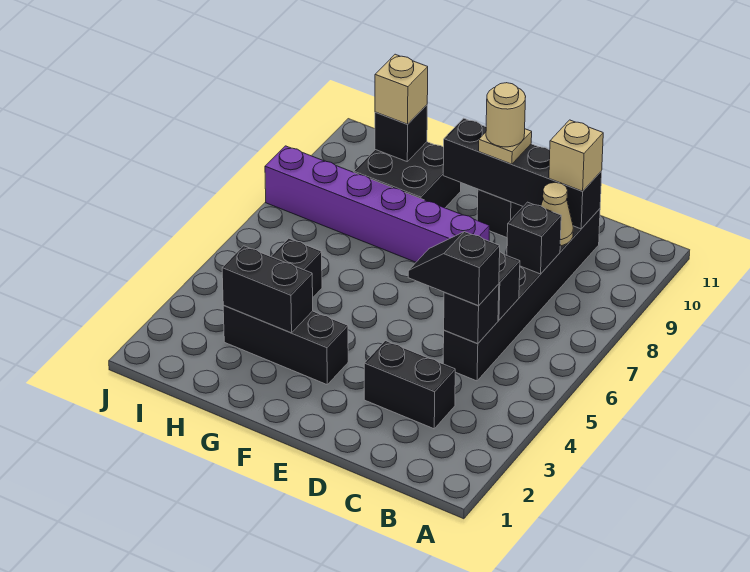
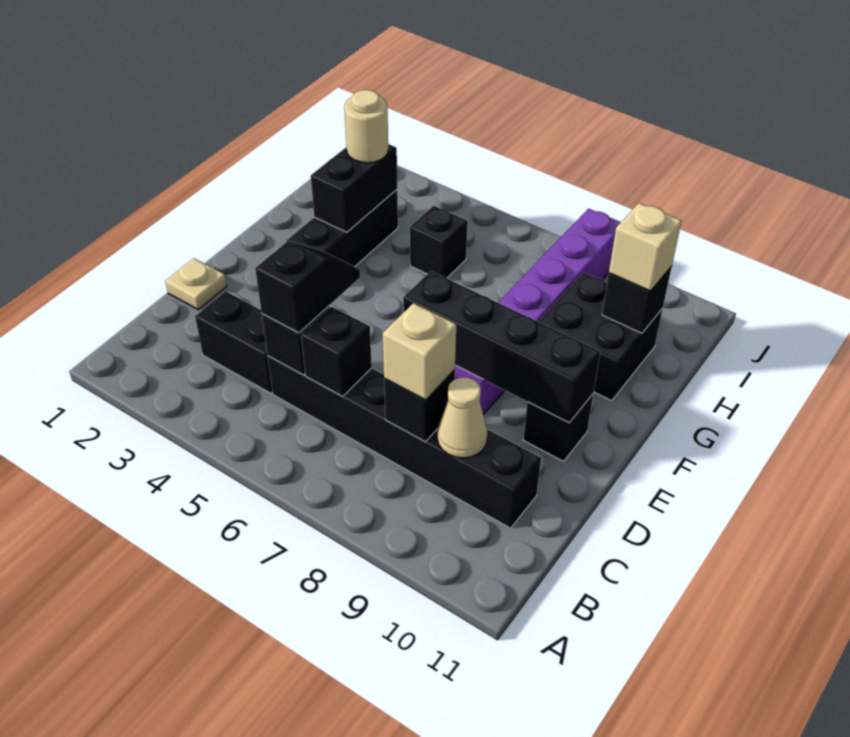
black 1x2 brick [364,341,455,429] -> black 1x2 brick turned to [195,291,272,393]
black 1x4 brick [443,118,602,229] -> black 1x4 brick turned to [403,271,600,423]
tan 1x1 brick [549,120,603,191] -> tan 1x1 brick moved to [383,303,456,400]
tan 1x1 plate [479,129,532,164] -> tan 1x1 plate moved to [165,258,227,310]
tan 1x1 round brick [486,83,526,147] -> tan 1x1 round brick moved to [344,90,388,163]

